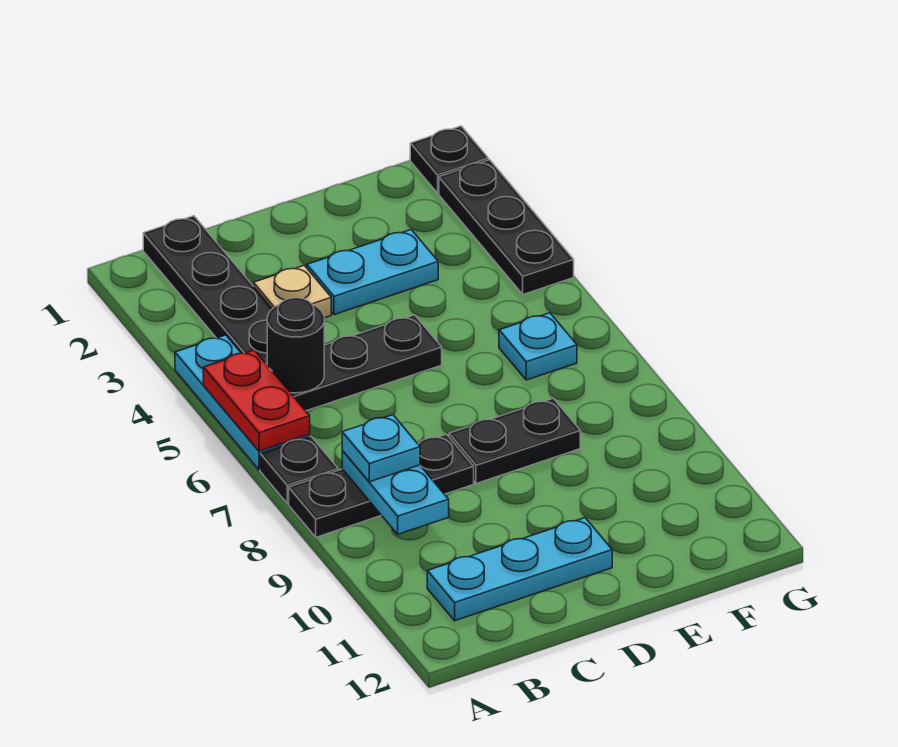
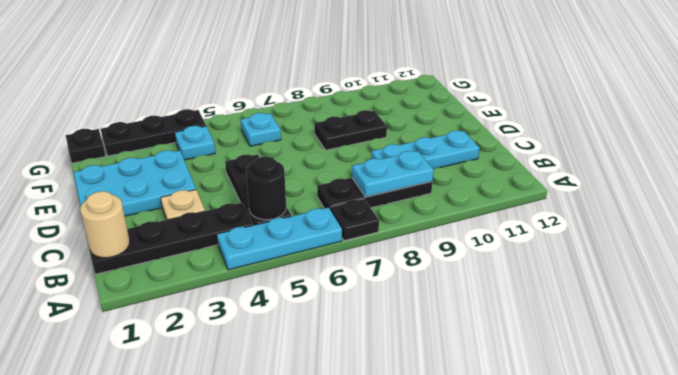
red 1x2 plate [203,350,310,451] -> none
black 1x3 plate [289,434,474,537] -> black 1x3 plate turned to [317,178,432,209]
none -> tan 1x1 round brick [80,191,130,258]
cyan 1x1 plate [342,415,420,482] -> cyan 1x1 plate moved to [175,126,215,160]
cyan 1x3 plate [427,518,612,621] -> cyan 1x3 plate turned to [371,131,479,169]
cyan 1x2 plate [307,230,438,315] -> cyan 2x3 plate [73,150,196,216]
black 1x2 plate [449,398,580,484] -> black 1x2 plate turned to [314,110,387,150]

